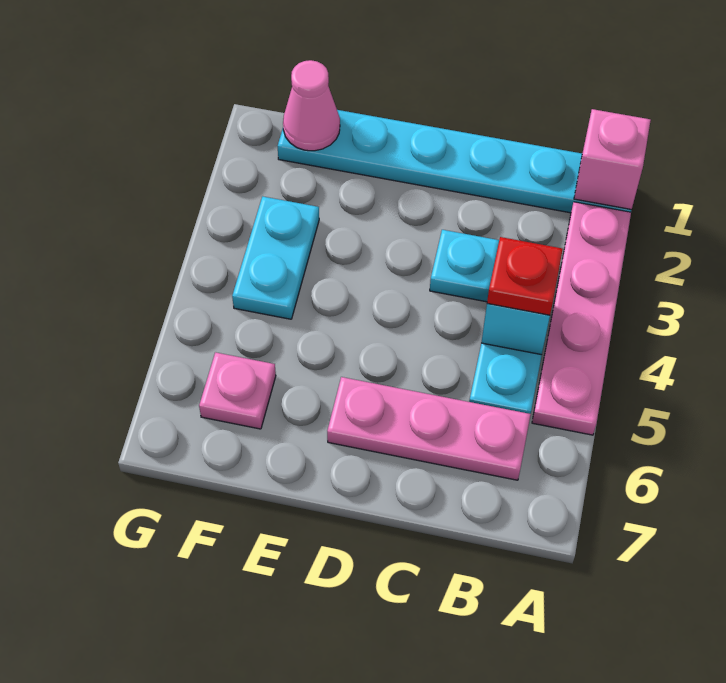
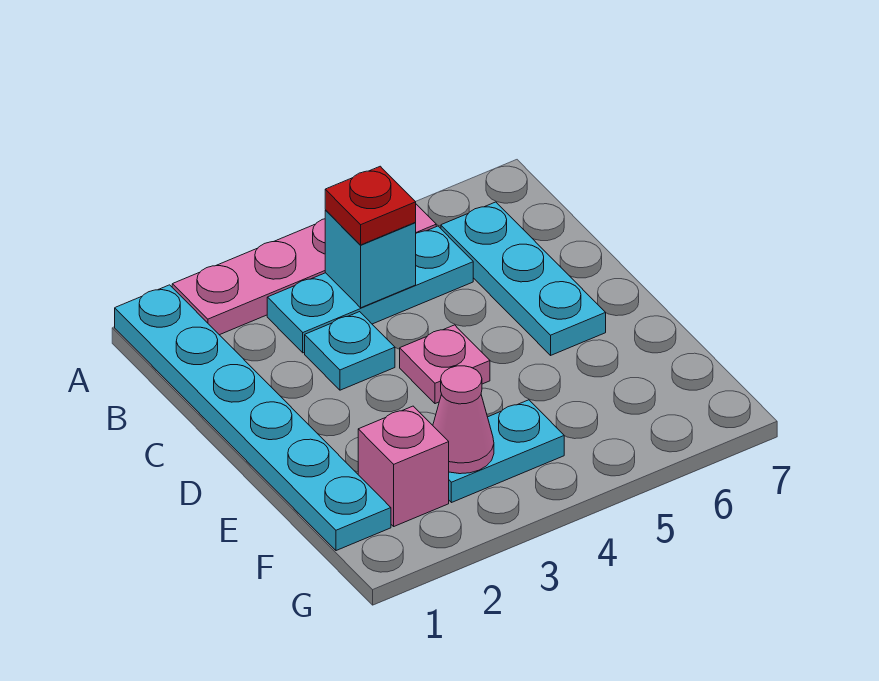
pink 1x1 brick [574,109,651,210] -> pink 1x1 brick moved to [358,406,449,526]
pink 1x3 plate [327,377,531,480] -> cyan 1x3 plate [441,202,606,355]
pink 1x1 cone [283,60,340,151] -> pink 1x1 cone moved to [433,366,494,474]
pink 1x1 plate [199,352,276,429] -> pink 1x1 plate moved to [400,325,490,404]

